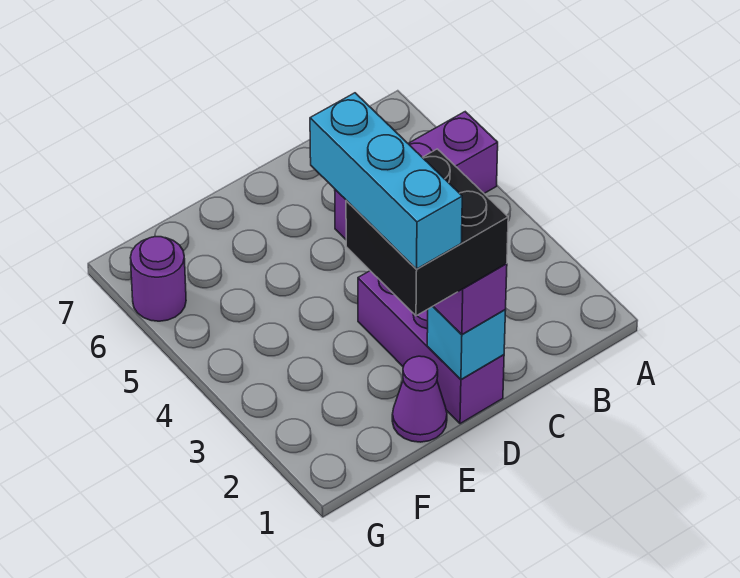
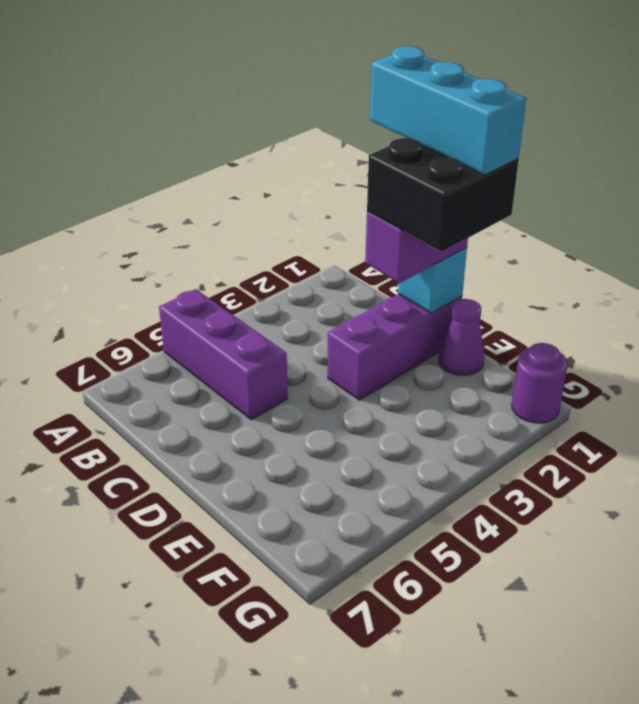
cyan 1x3 brick [310,93,462,269] -> cyan 1x3 brick turned to [370,46,526,175]
purple 1x1 round brick [130,237,186,321] -> purple 1x1 round brick moved to [512,343,568,423]

